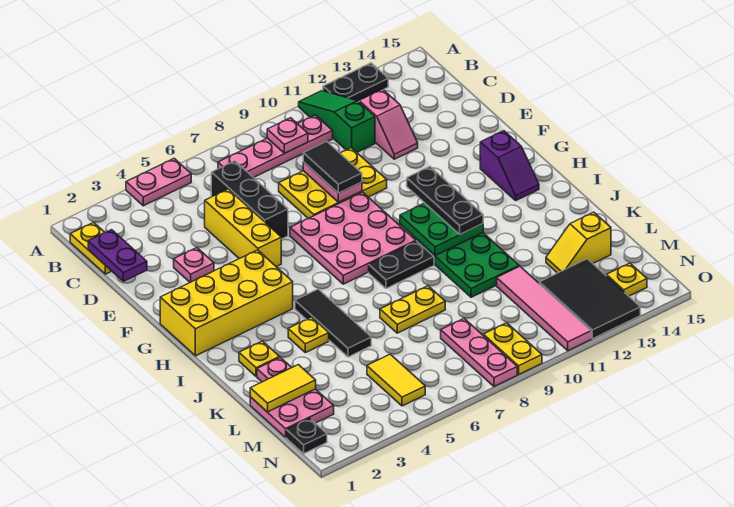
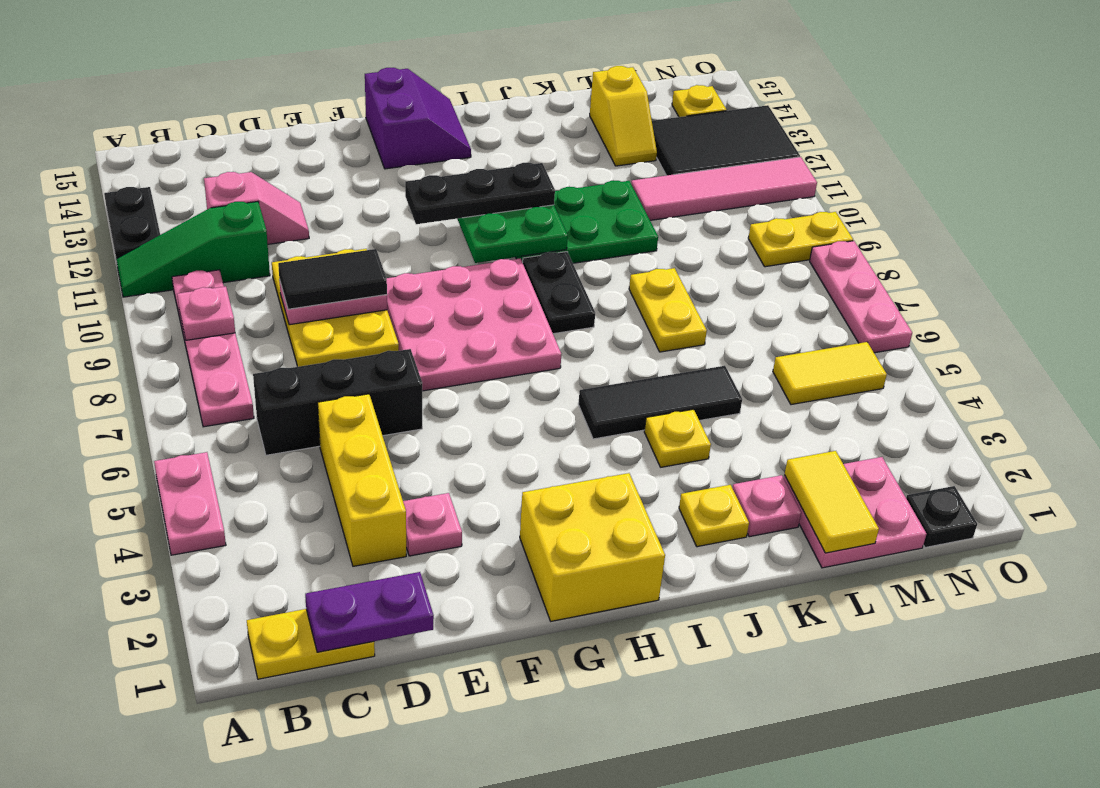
yellow 1x3 brick [205,189,281,267] -> yellow 1x3 brick turned to [318,394,406,566]
yellow 2x4 brick [160,250,293,356] -> yellow 2x2 brick [520,473,665,621]
purple 1x2 slope [480,131,539,200] -> purple 2x2 slope [365,68,471,169]
pink 1x3 plate [441,319,517,386] -> pink 1x3 plate turned to [810,241,912,353]

